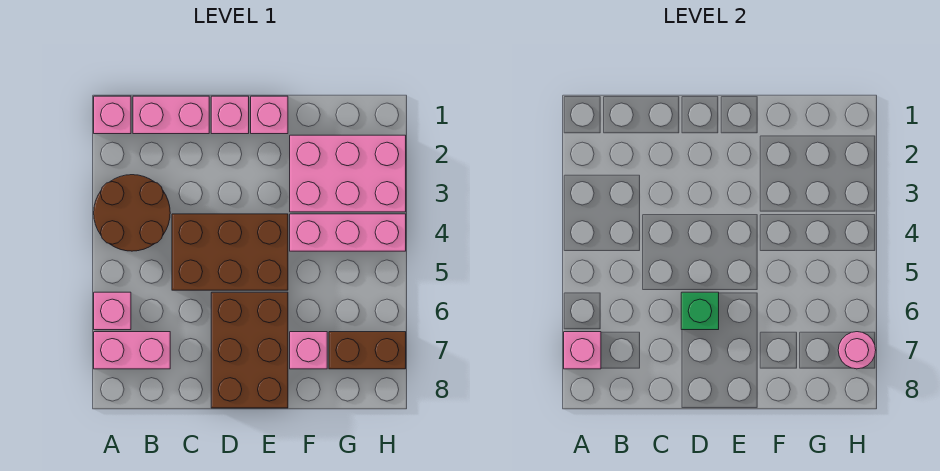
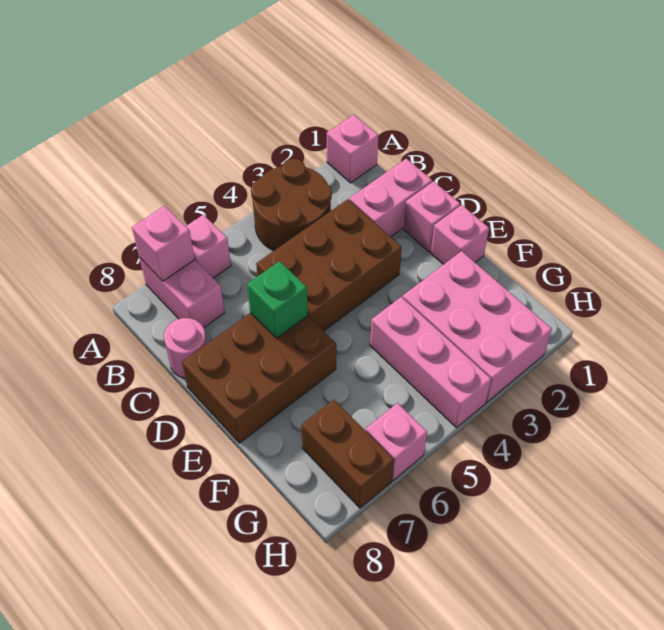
pink 1x2 brick [133,96,209,134] -> pink 1x2 brick turned to [349,158,432,237]
brown 2x3 brick [172,214,288,290] -> brown 2x3 brick turned to [256,199,402,331]
pink 1x1 brick [290,332,327,369] -> pink 1x1 brick moved to [366,403,427,481]
pink 1x1 round brick [838,332,876,369] -> pink 1x1 round brick moved to [164,318,207,378]

